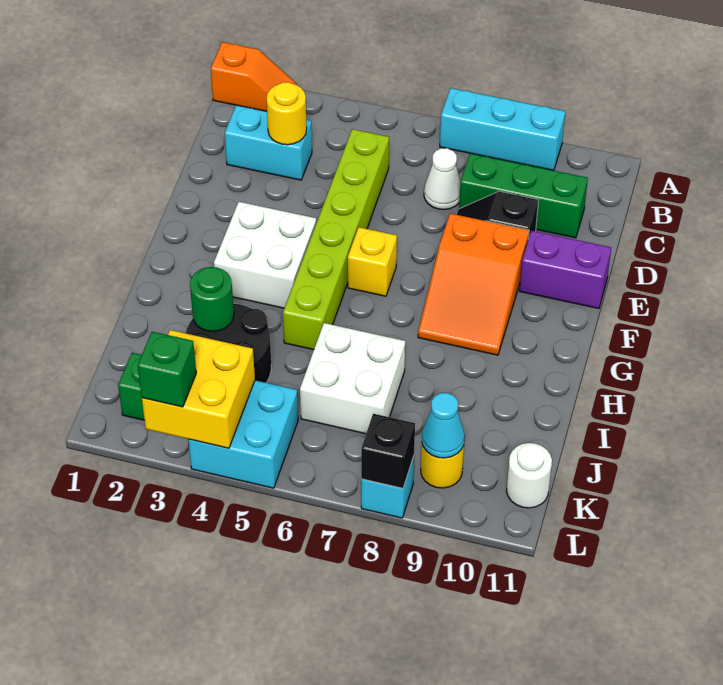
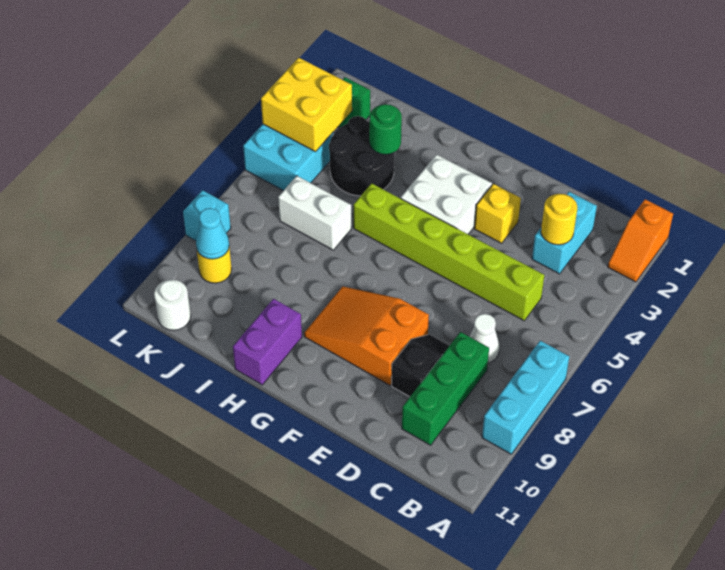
purple 1x2 brick [520,231,611,309] -> purple 1x2 brick moved to [233,299,302,385]
yellow 1x1 brick [348,227,397,296] -> yellow 1x1 brick moved to [474,184,521,243]
white 2x2 brick [300,323,405,434] -> white 1x2 brick [278,176,351,250]
green 1x1 brick [138,332,196,407] -> none
black 1x1 brick [361,414,415,488] -> none

